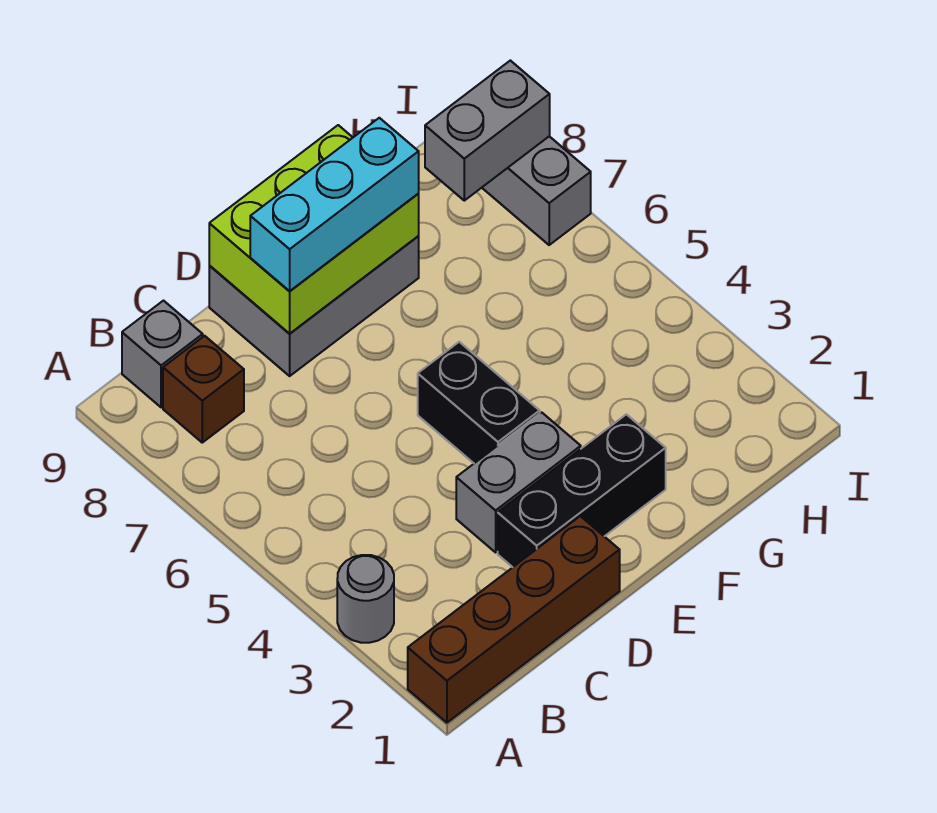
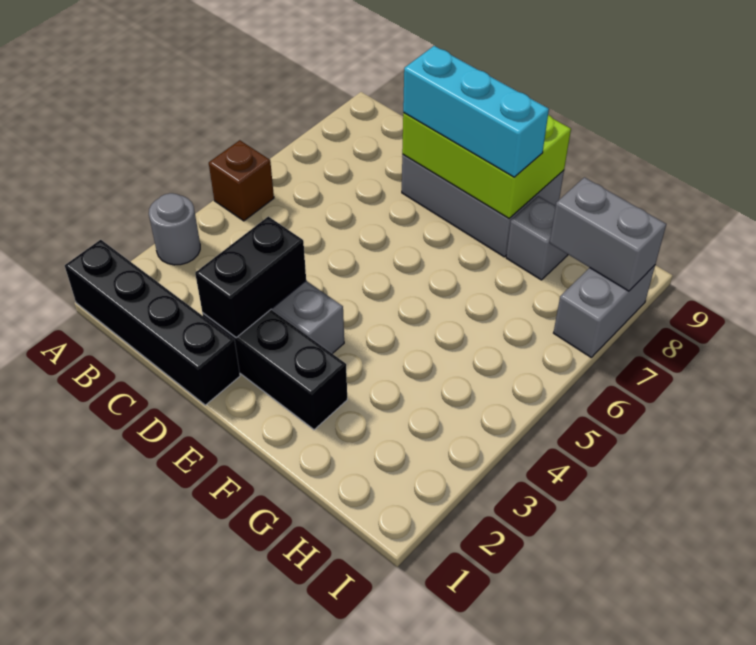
brown 1x4 brick [408,516,620,723] -> black 1x4 brick [65,240,240,405]
brown 1x1 brick [163,336,244,443] -> brown 1x1 brick moved to [209,140,274,221]
grey 1x1 brick [122,301,203,407] -> grey 1x1 brick moved to [506,196,568,280]
black 1x2 brick [418,342,540,463] -> black 1x2 brick moved to [195,216,306,337]

